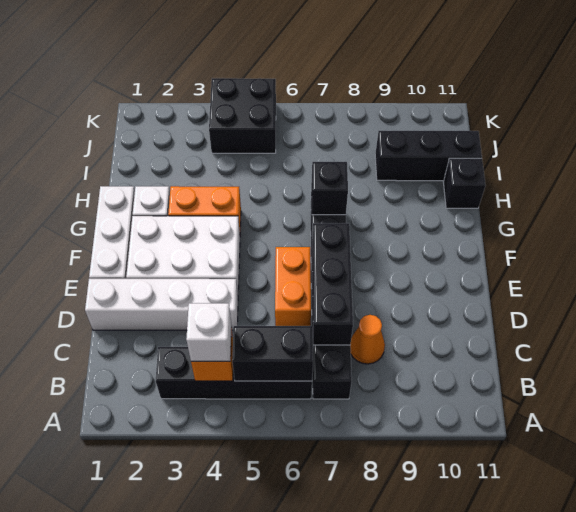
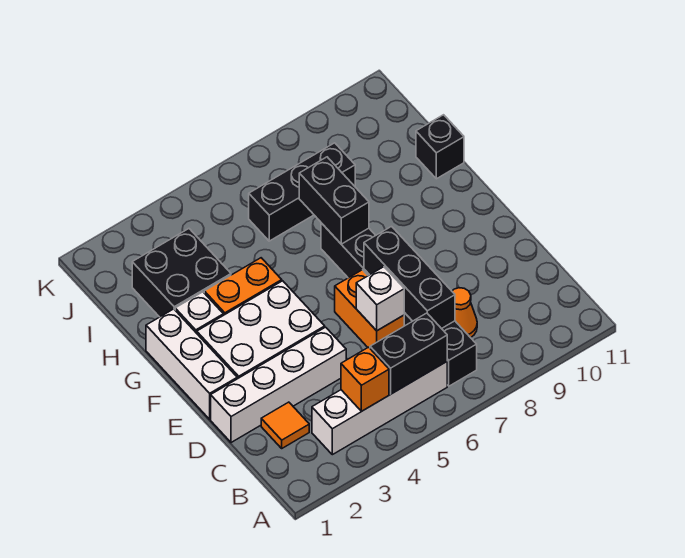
black 1x4 brick [156,347,312,399] -> white 1x4 brick [312,362,447,455]
white 1x1 brick [186,303,232,361] -> white 1x1 brick moved to [356,267,404,331]
none -> orange 1x1 tile [261,402,309,448]
black 1x1 brick [311,162,348,215] -> black 1x2 brick [299,157,369,244]
black 1x3 brick [375,131,482,181] -> black 1x3 brick moved to [249,143,355,241]
black 2x2 brick [209,78,276,153] -> black 2x2 brick moved to [132,229,231,317]

